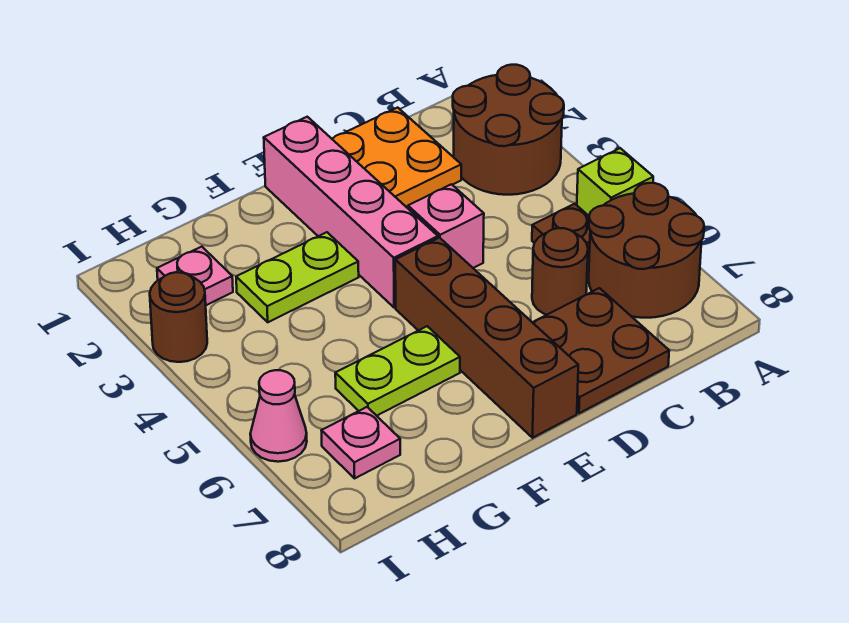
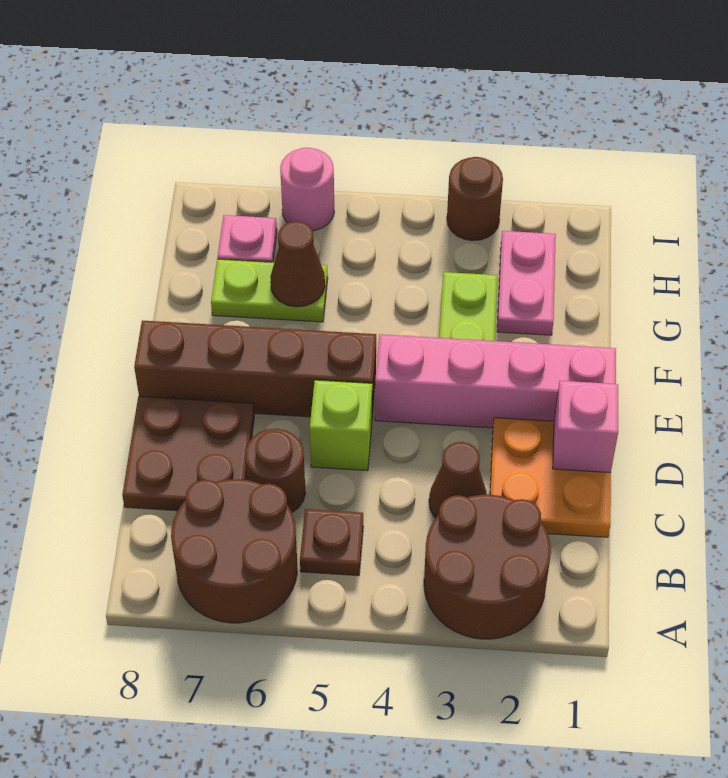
lime 1x1 brick [577,148,653,216] -> lime 1x1 brick moved to [310,380,372,471]
none -> brown 1x1 cone [429,442,487,518]
pink 1x1 brick [408,184,484,268] -> pink 1x1 brick moved to [553,381,618,473]
lime 1x2 plate [335,326,460,416] -> lime 1x2 plate turned to [211,259,328,322]
none -> brown 1x1 cone [270,221,325,307]
pink 1x1 plate [157,247,233,305] -> pink 1x2 plate [497,231,556,335]
pink 1x1 cone [250,370,307,462] -> pink 1x1 round brick [280,148,334,231]

